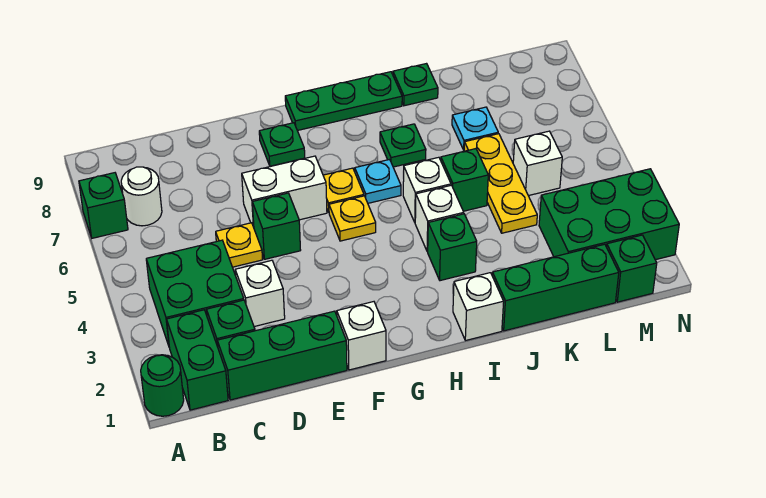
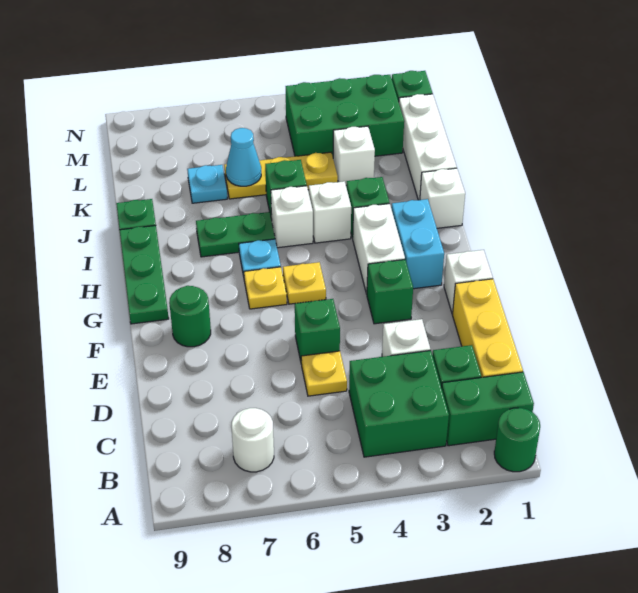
green 1x1 brick [79,173,128,238] -> green 1x1 brick moved to [367,260,413,324]
green 1x3 brick [217,311,347,400] -> yellow 1x3 brick [453,279,523,377]
white 1x2 brick [242,156,327,227] -> white 1x2 brick moved to [353,204,405,294]
green 1x1 plate [259,123,305,166] -> green 1x1 round brick [169,286,211,347]
none -> cyan 1x2 brick [391,199,444,289]
green 1x1 plate [380,124,426,167] -> green 1x2 plate [196,212,275,257]
green 1x3 brick [492,244,619,331] -> white 1x3 brick [399,94,457,200]
none -> cyan 1x1 cone [226,128,261,186]
green 2x3 brick [539,169,679,260] -> green 2x3 brick turned to [286,75,404,156]
white 1x1 brick [513,131,562,196] -> white 1x1 brick moved to [333,126,375,185]

